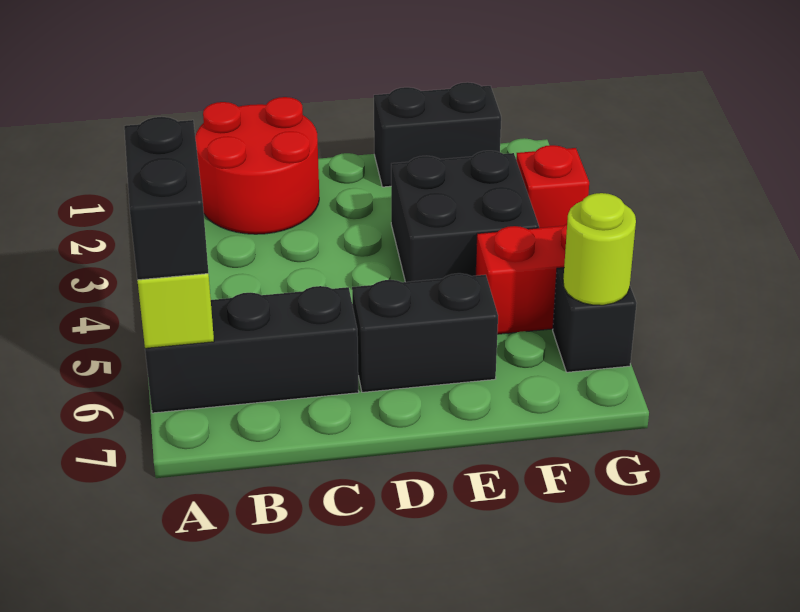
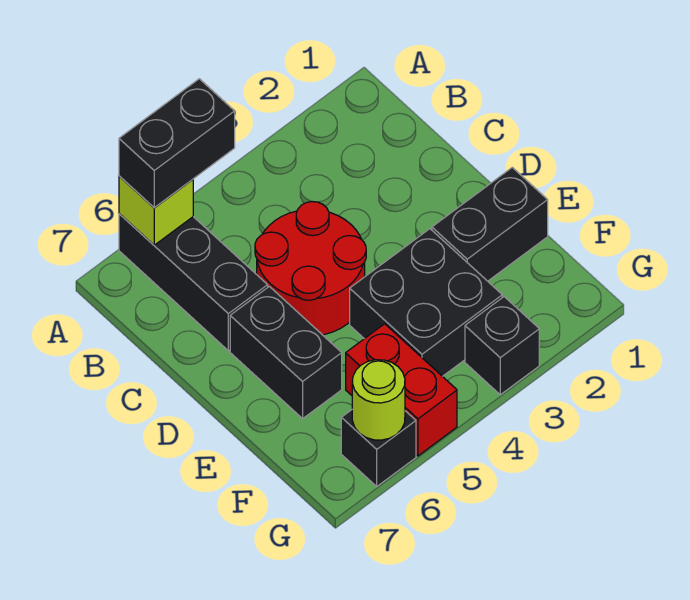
red 2x2 round brick [195,97,319,234] -> red 2x2 round brick moved to [255,202,366,335]
black 1x2 brick [374,82,501,187] -> black 1x2 brick turned to [432,167,548,281]
red 1x1 brick [516,145,589,228] -> black 1x1 brick [465,297,539,395]

